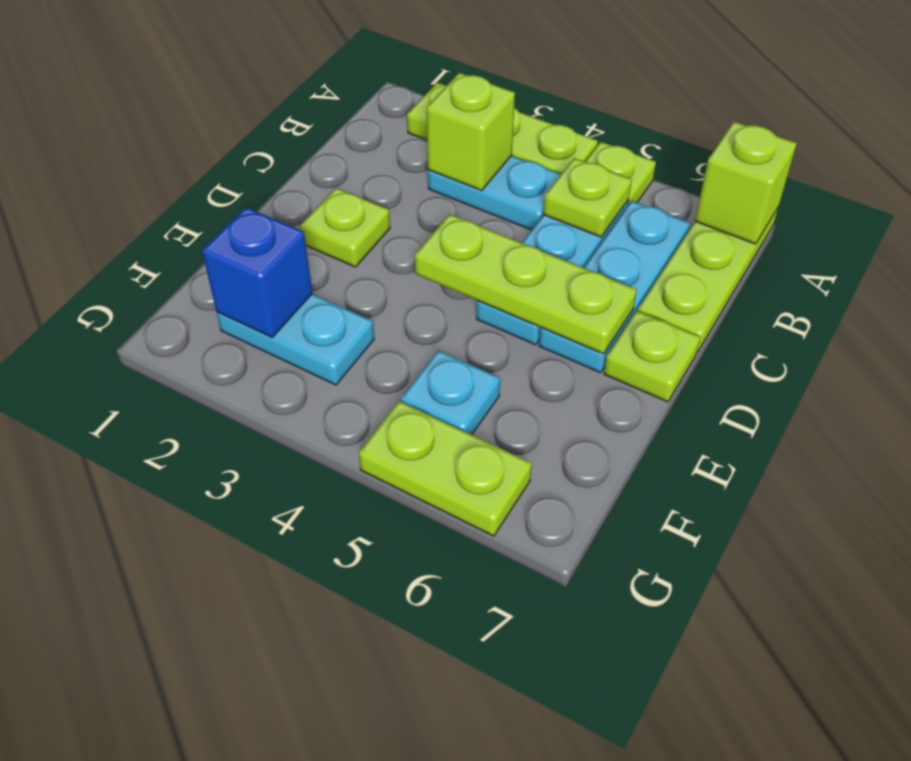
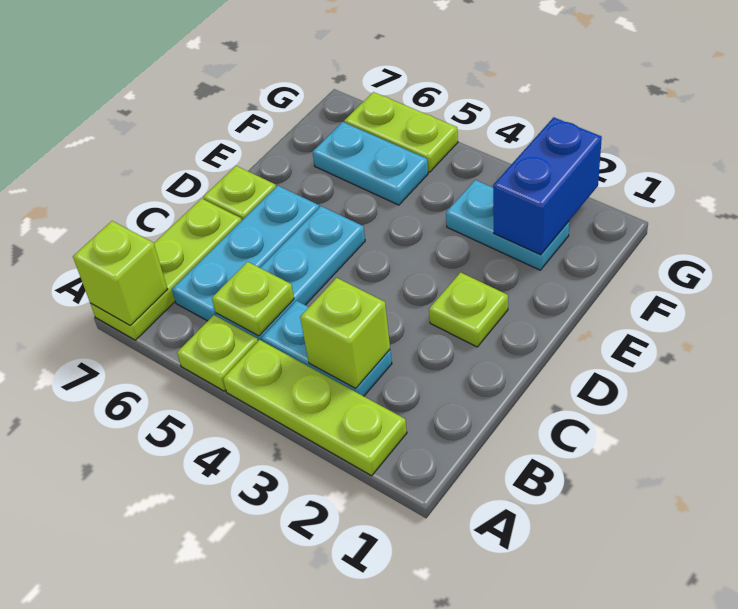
lime 1x3 plate [415,214,637,354] -> none
blue 1x1 brick [202,207,312,337] -> blue 1x2 brick [493,117,602,255]
cyan 1x1 plate [401,350,500,435] -> cyan 1x2 plate [312,122,428,205]

